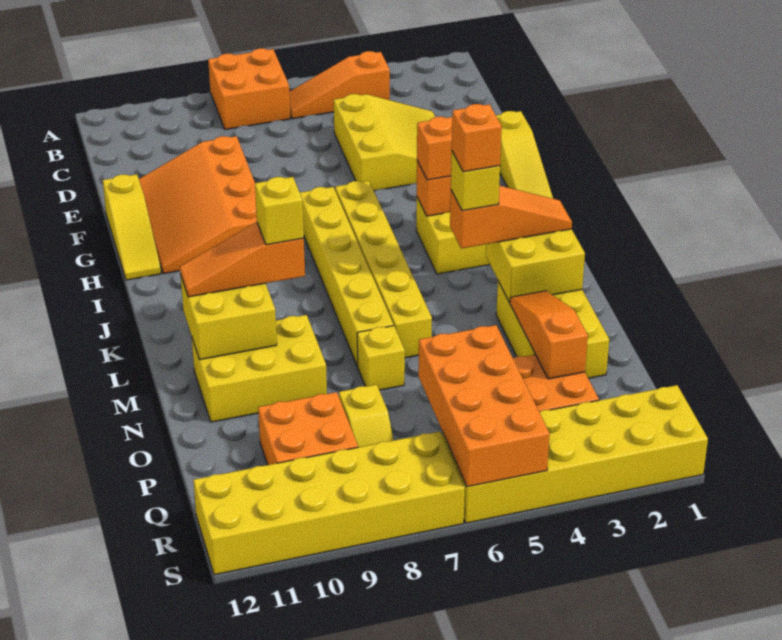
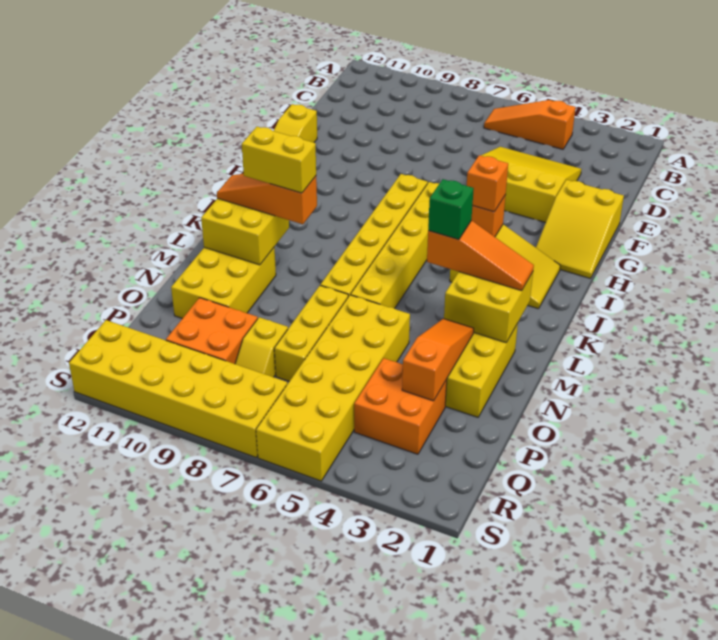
orange 2x2 brick [208,48,290,130] -> none
yellow 3x3 slope [334,94,435,191] -> yellow 3x3 slope turned to [481,147,582,223]
orange 3x4 slope [139,136,257,274] -> none
yellow 1x3 slope [496,111,553,198] -> yellow 2x3 slope [536,180,624,278]
yellow 1x1 brick [451,152,500,211] -> green 1x1 brick [428,179,474,240]
orange 1x1 brick [452,104,502,172] -> none
yellow 1x1 brick [255,177,304,245] -> yellow 1x2 brick [242,127,316,193]
yellow 2x3 brick [192,315,327,422] -> yellow 2x3 brick turned to [171,247,276,318]
yellow 1x1 brick [357,326,405,390] -> yellow 1x3 brick [274,286,348,381]
orange 2x4 brick [418,325,550,487] -> none
yellow 2x6 brick [442,385,708,523] -> yellow 2x6 brick turned to [256,295,410,481]

